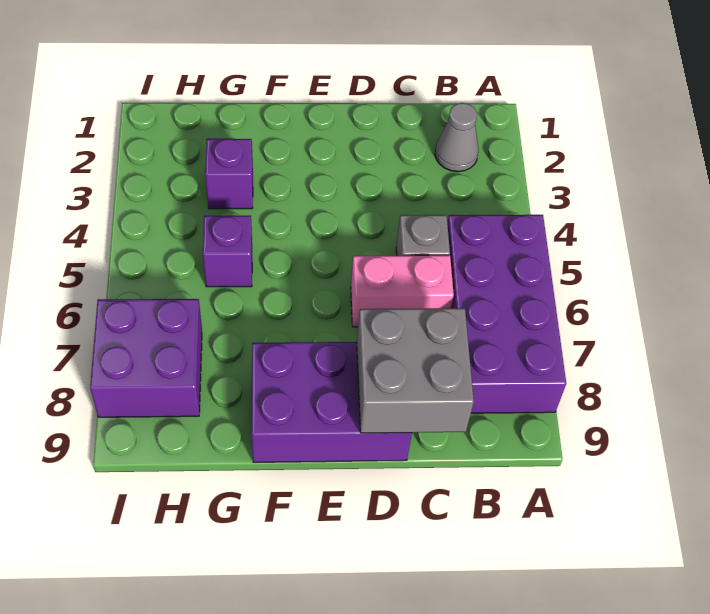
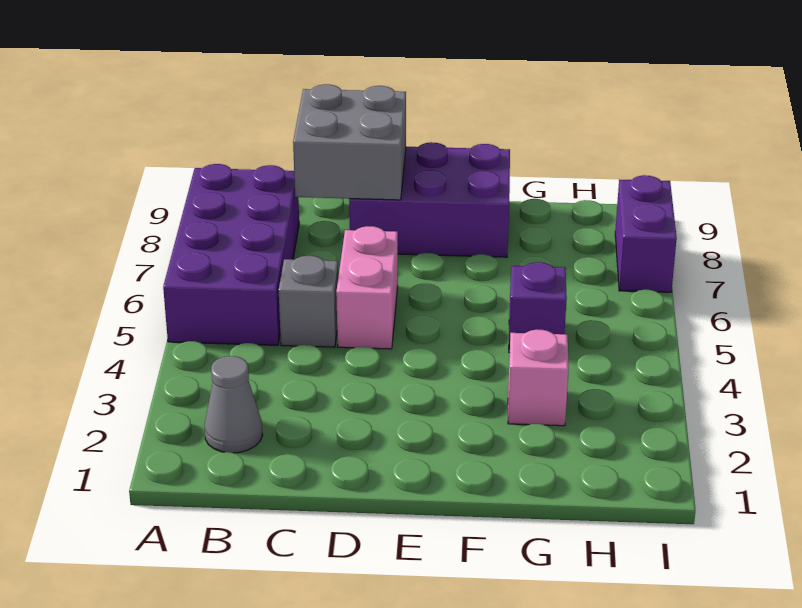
pink 1x2 brick [351,255,454,327] -> pink 1x2 brick turned to [336,226,398,349]
purple 1x1 brick [205,139,253,209] -> pink 1x1 brick [508,329,569,426]
purple 2x2 brick [90,299,202,417] -> purple 1x2 brick [615,175,677,292]

